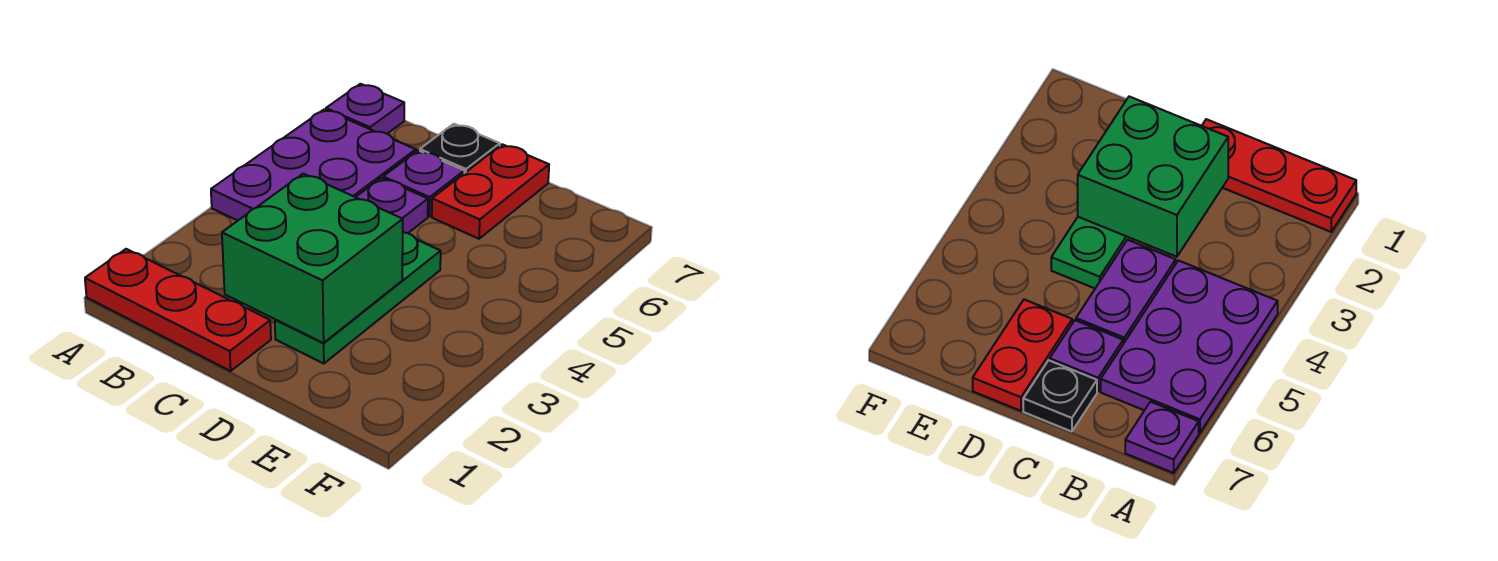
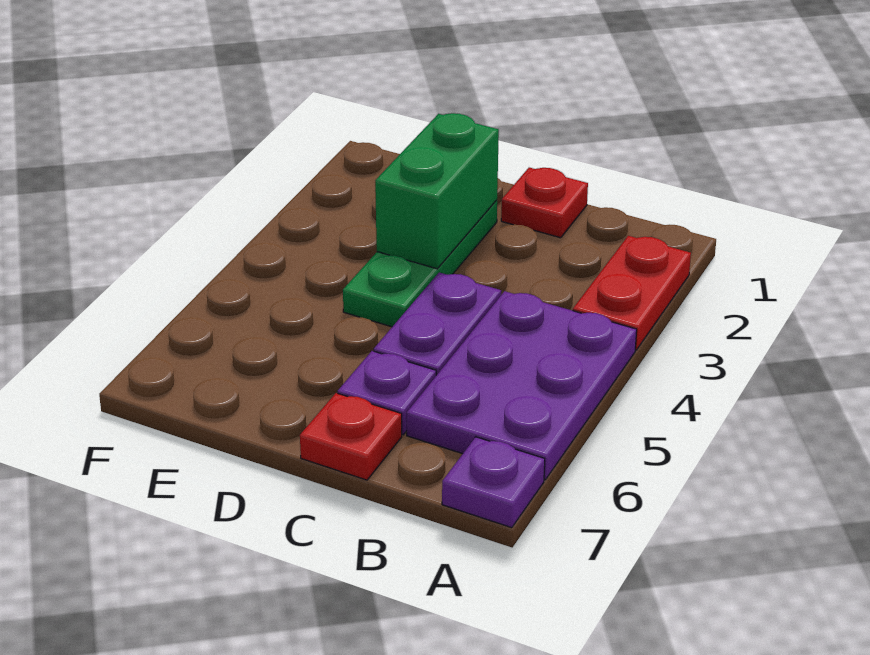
red 1x3 plate [85,249,271,371] -> red 1x1 plate [501,168,588,238]
green 2x2 brick [222,174,403,343] -> green 1x2 brick [375,113,499,269]
black 1x1 plate [420,124,500,173] -> red 1x1 plate [300,393,402,480]
red 1x2 plate [432,144,549,239] -> red 1x2 plate moved to [573,236,691,350]

